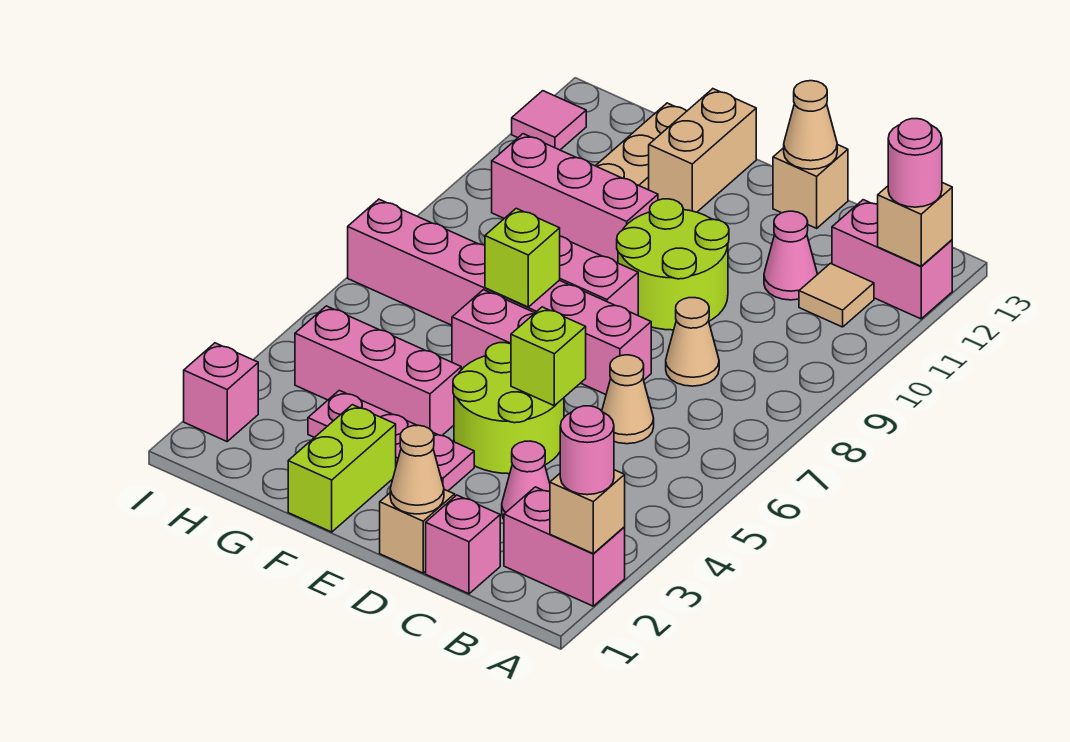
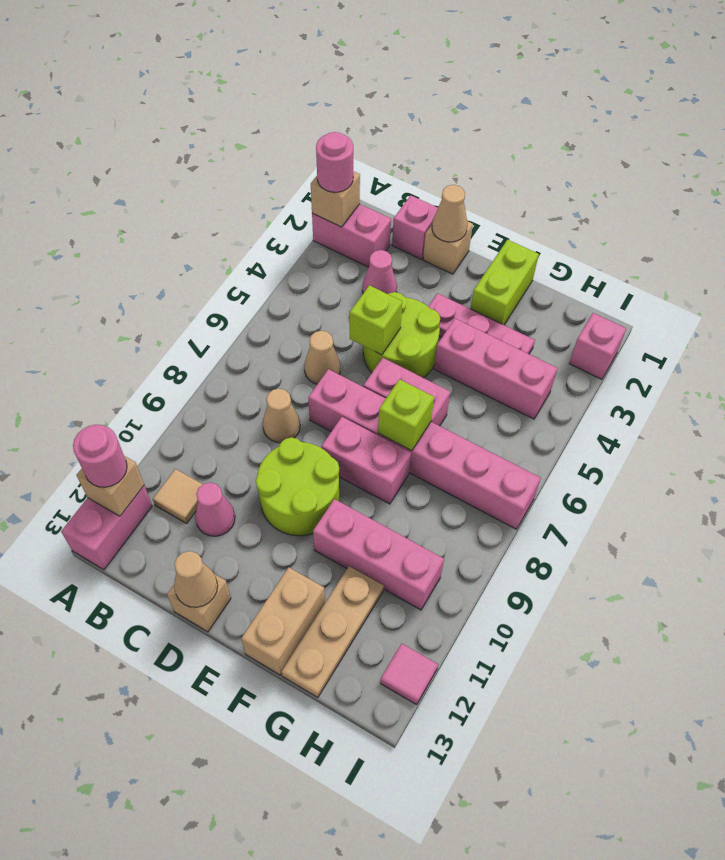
pink 1x2 brick [832,200,952,319] -> pink 1x2 brick turned to [61,486,152,570]

